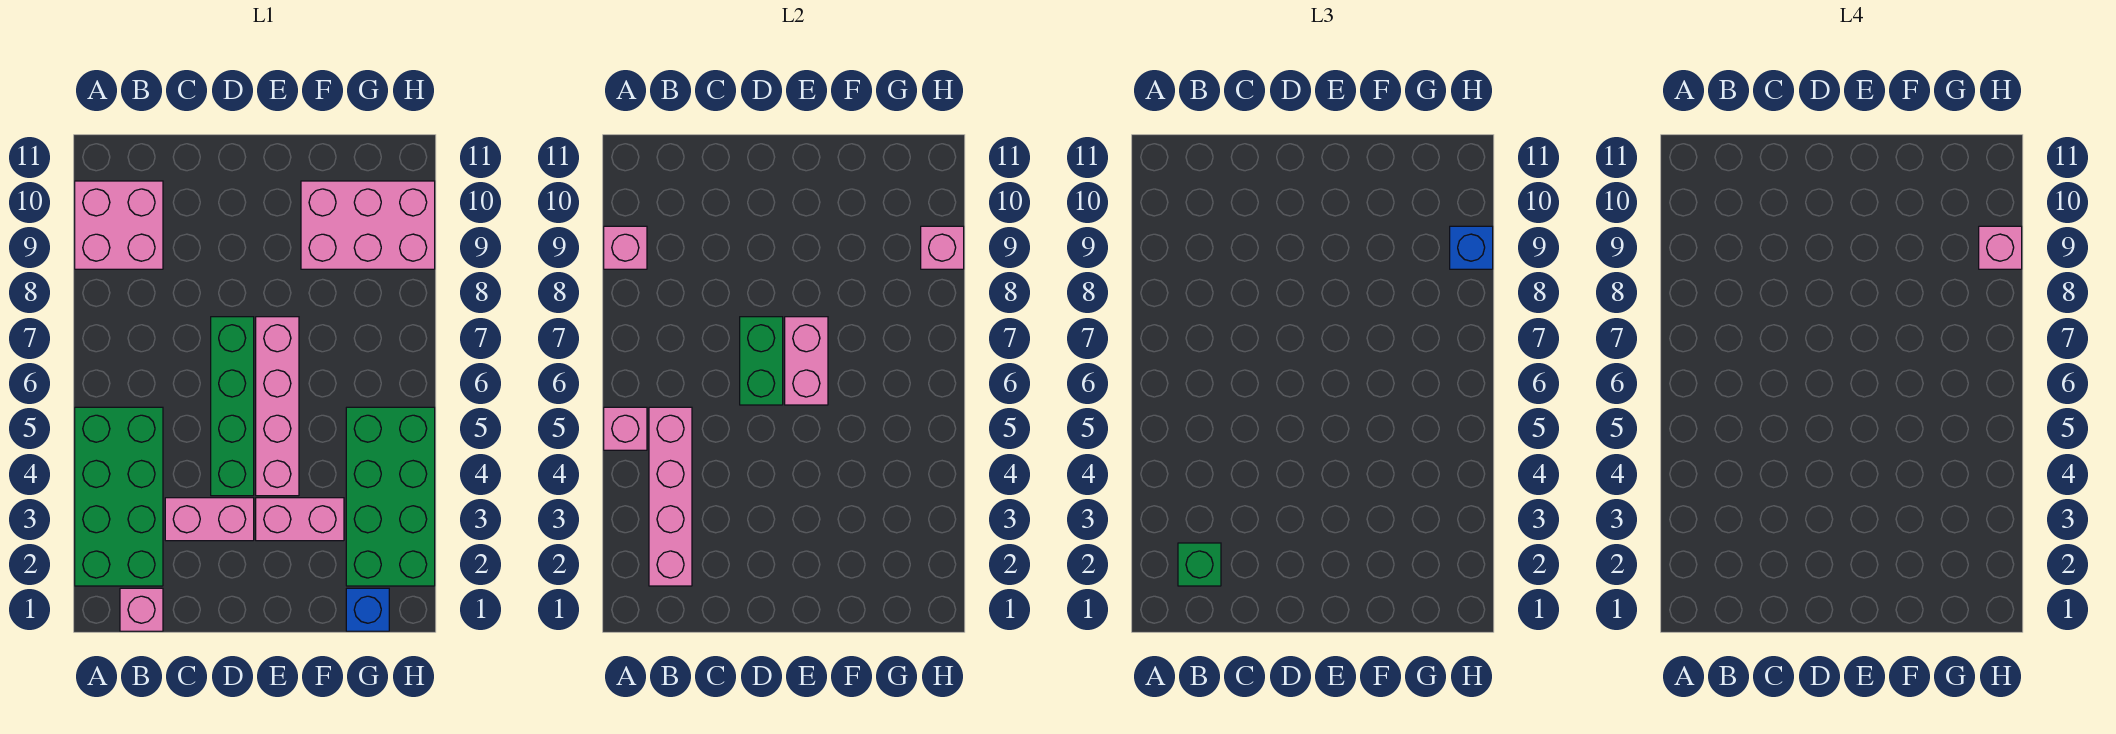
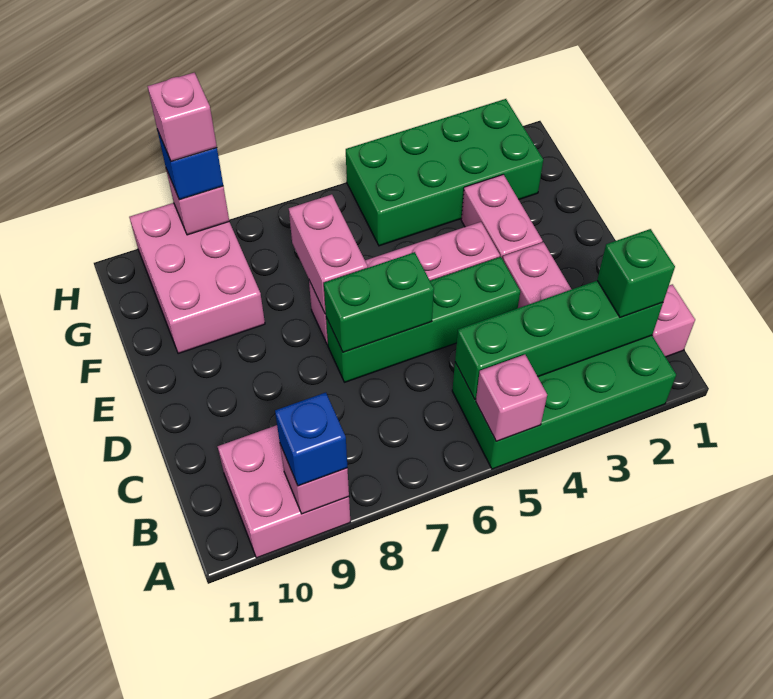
pink 1x4 brick [649,407,692,586] -> green 1x4 brick [455,281,663,399]
pink 1x2 brick [785,317,828,405] -> pink 1x2 brick turned to [289,194,368,314]
blue 1x1 brick [346,588,389,631] -> blue 1x1 brick moved to [275,393,347,486]

